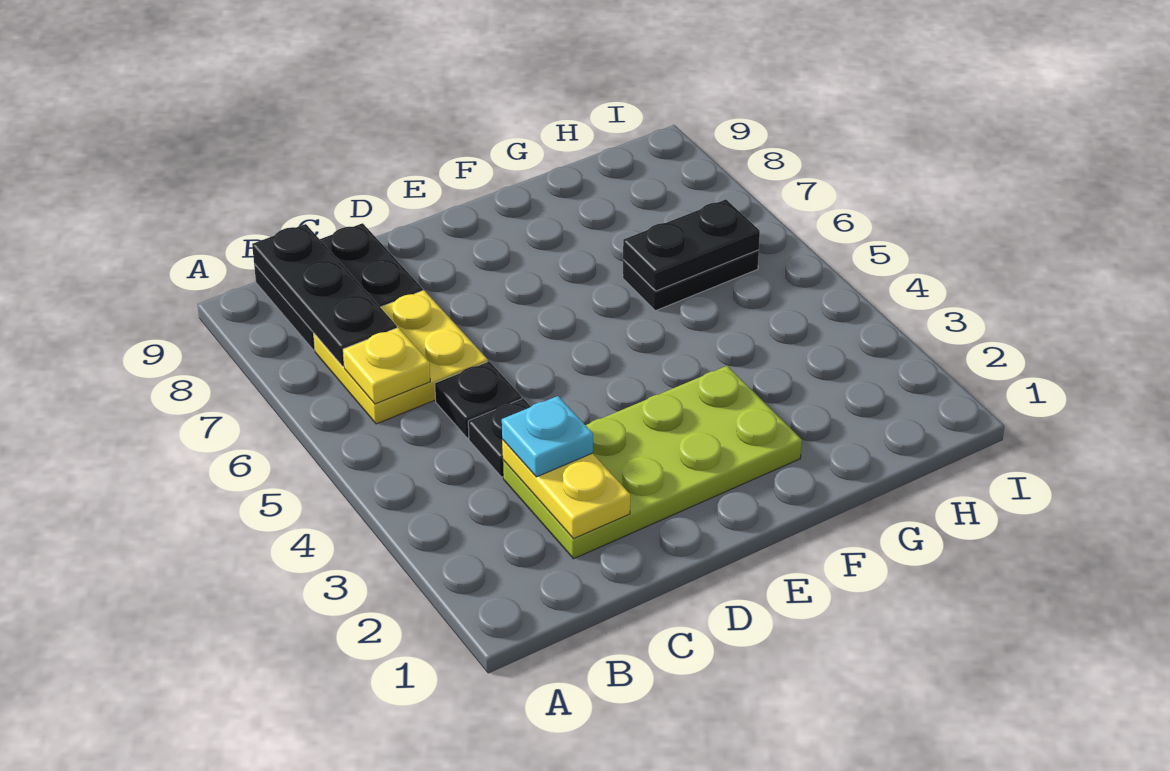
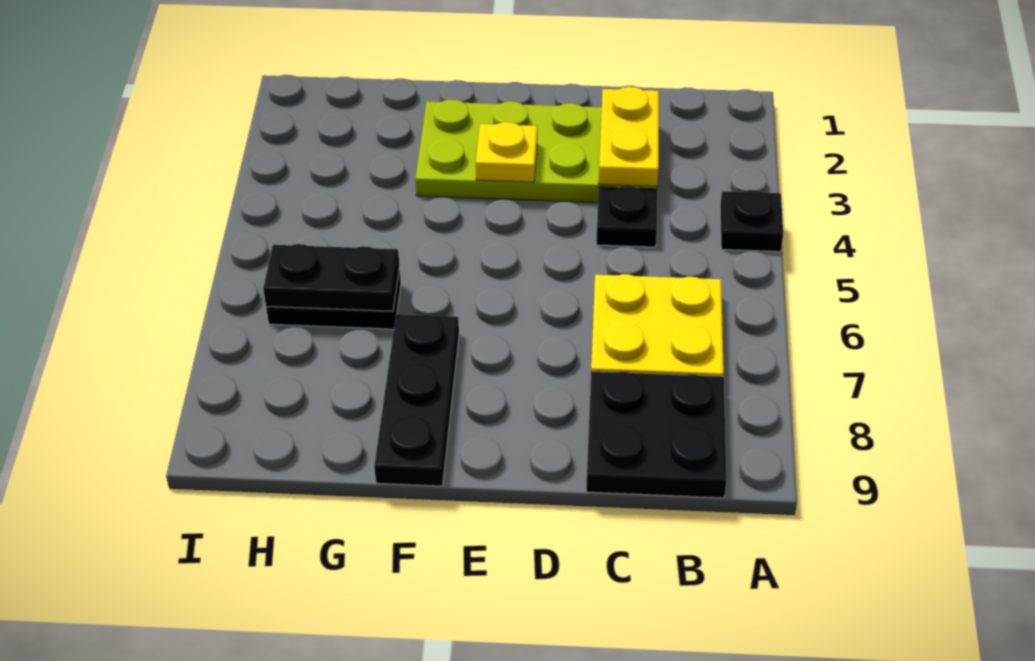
yellow 1x1 plate [343,328,430,404] -> yellow 1x1 plate moved to [476,122,537,182]
black 1x3 plate [252,224,397,367] -> black 1x3 plate moved to [374,314,459,486]
cyan 1x1 plate [502,396,593,477] -> none
black 1x1 plate [435,361,522,438] -> black 1x1 plate moved to [720,190,783,252]

